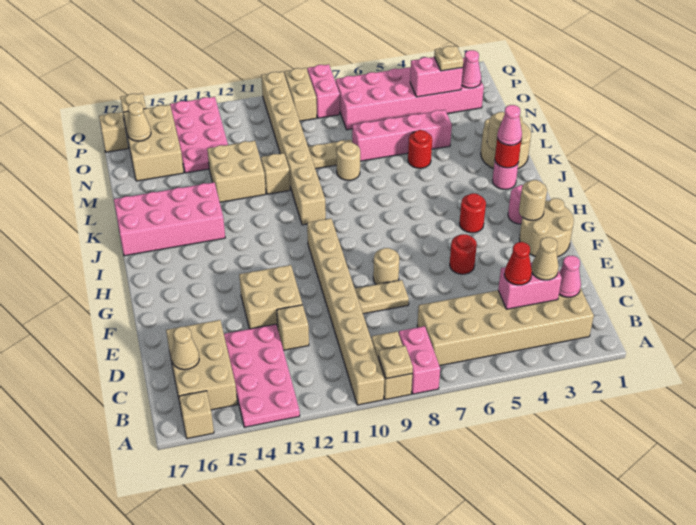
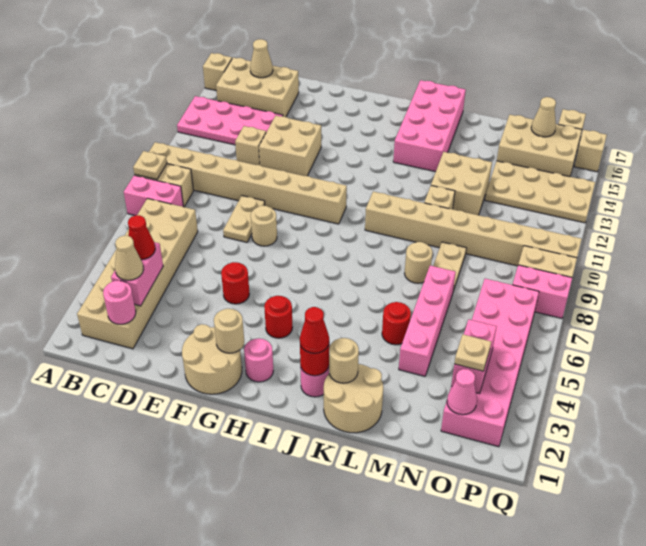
pink 1x1 cone [559,256,581,297] -> pink 1x1 round brick [103,281,136,324]
pink 1x1 cone [497,105,522,145] -> red 1x1 cone [300,307,329,353]
pink 2x4 plate [170,97,228,173] -> tan 2x4 plate [485,161,595,223]

